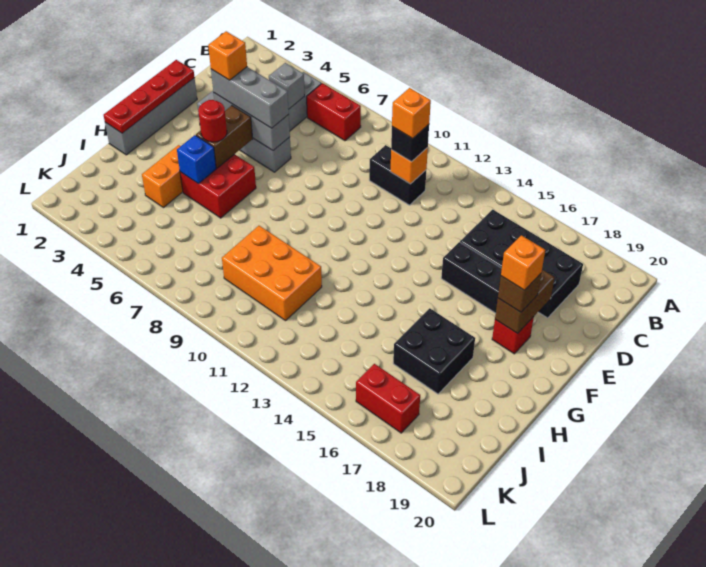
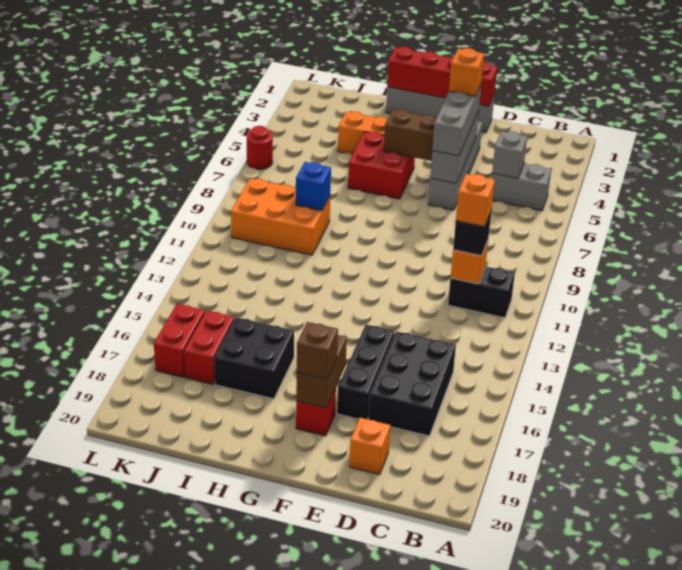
red 1x2 brick [307,83,361,141] -> red 1x2 brick moved to [184,310,234,384]
black 1x2 brick [369,145,426,205] -> black 1x2 brick turned to [448,266,515,318]
black 2x4 brick [460,210,583,318] -> black 2x3 brick [368,331,456,436]
red 1x4 plate [104,60,195,133] -> red 1x4 brick [387,47,497,106]
brown 1x2 brick [495,270,555,334] -> brown 1x2 brick turned to [296,335,347,408]
orange 1x1 brick [501,235,545,290] -> orange 1x1 brick moved to [349,418,390,475]
red 1x1 round brick [198,100,227,142] -> red 1x1 round brick moved to [246,126,273,169]
blue 1x1 brick [177,135,216,184] -> blue 1x1 brick moved to [296,162,331,211]
orange 2x3 brick [222,226,322,321] -> orange 2x3 brick turned to [231,178,330,255]

